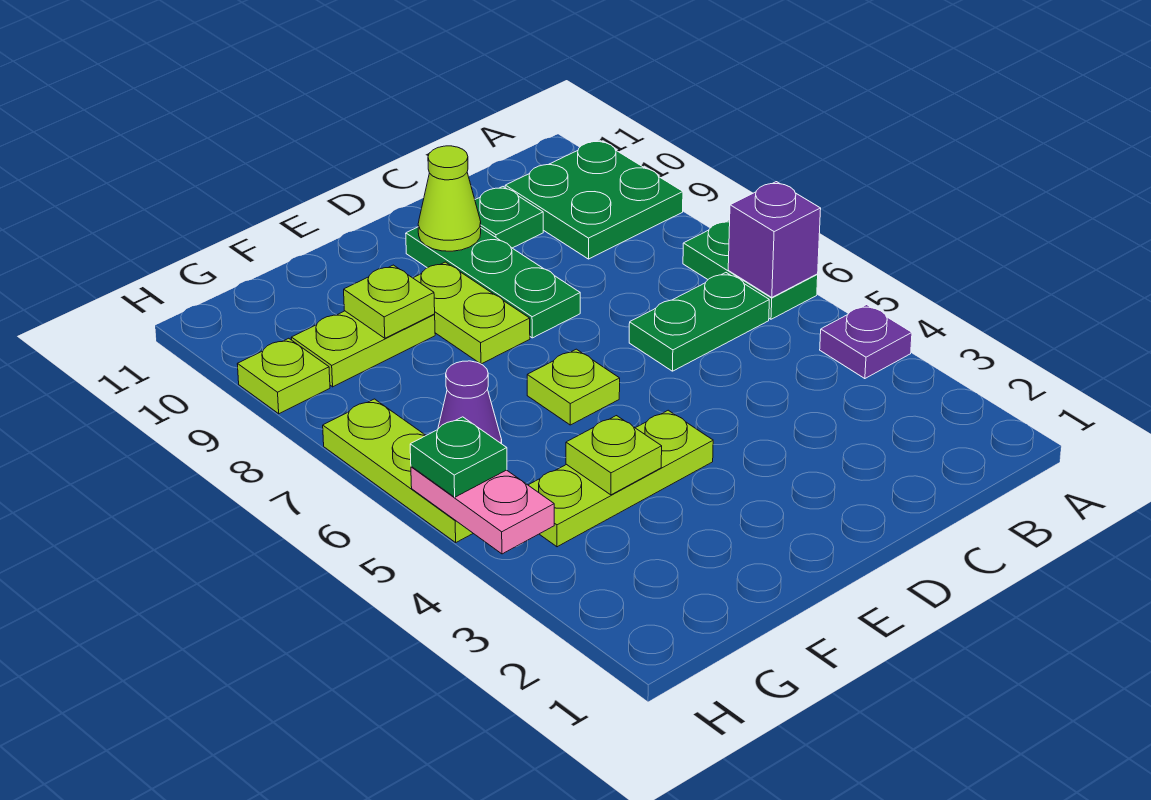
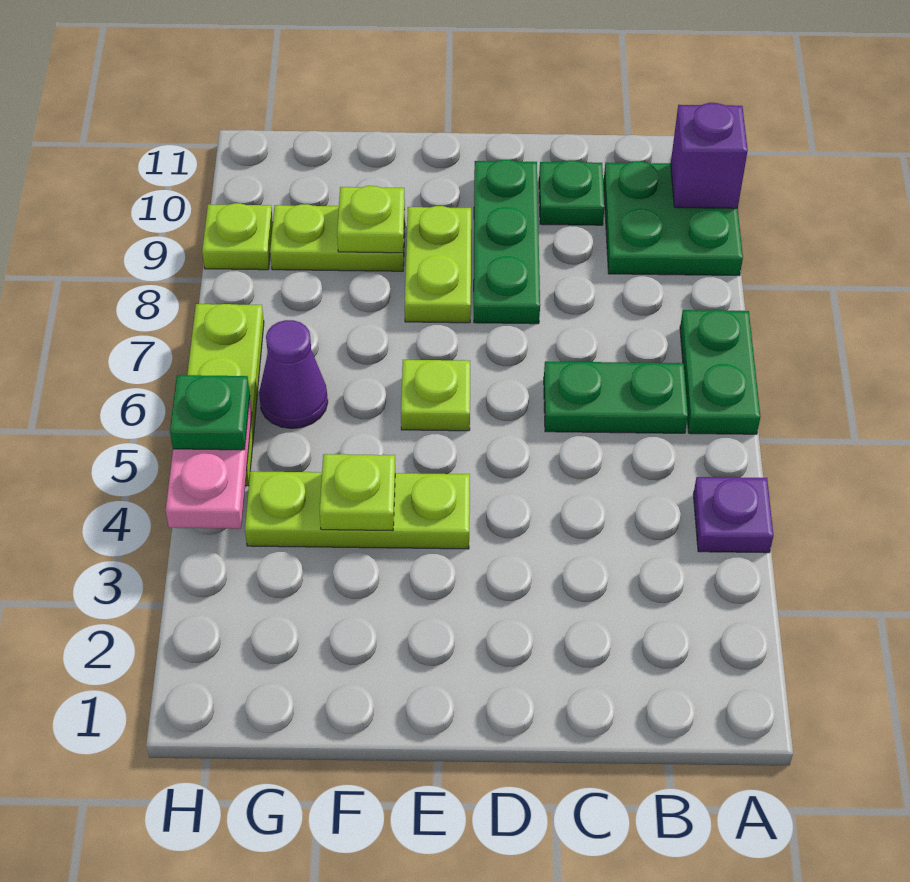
purple 1x1 brick [728,182,821,297] -> purple 1x1 brick moved to [671,103,748,208]
lime 1x1 cone [418,146,481,251] -> none

